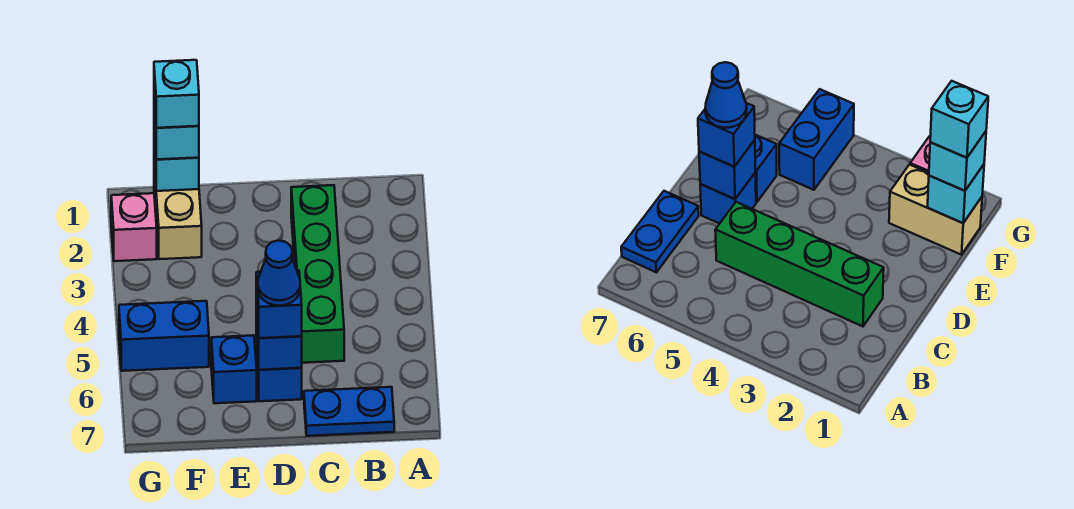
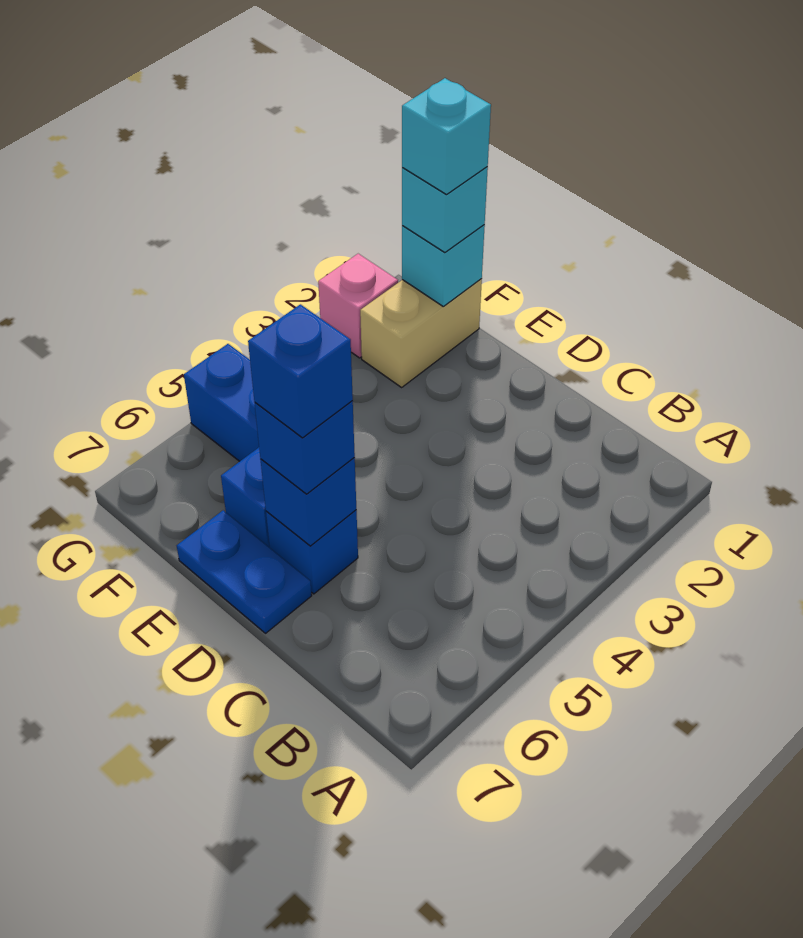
blue 1x2 plate [304,387,394,436] -> blue 1x2 plate moved to [177,511,312,633]
green 1x4 brick [291,185,344,363] -> none
blue 1x1 cone [258,240,300,306] -> blue 1x1 brick [248,304,353,438]

